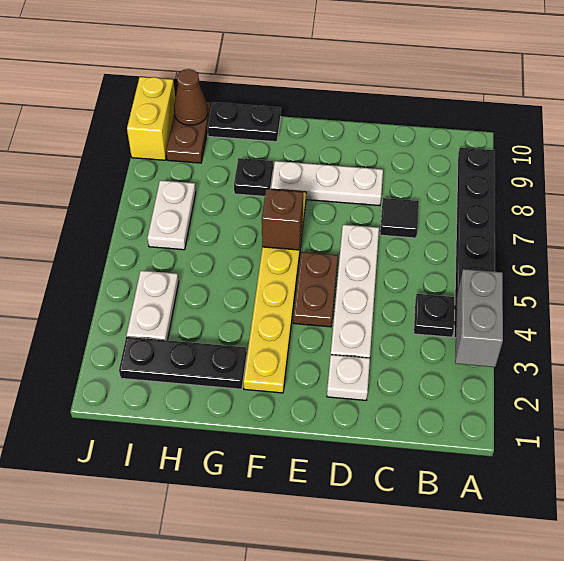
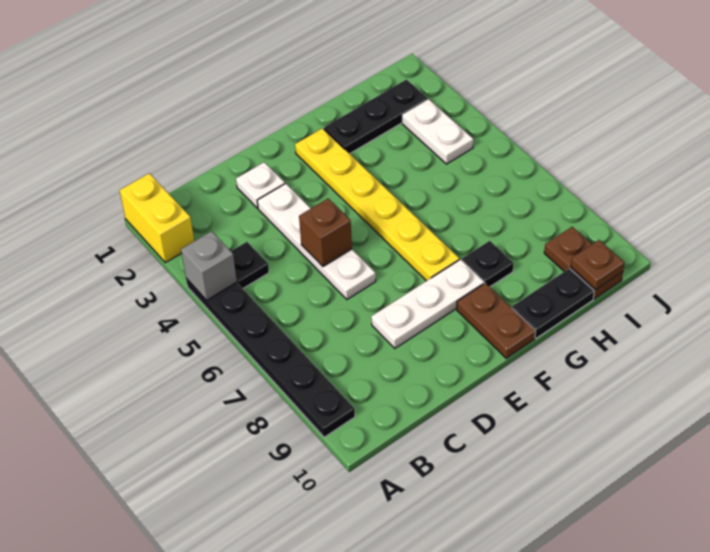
grey 1x2 brick [455,269,503,367] -> grey 1x1 brick [181,231,237,300]
black 1x1 tile [380,198,419,238] -> none
brown 1x2 plate [293,252,338,327] -> brown 1x2 plate moved to [457,283,536,358]
brown 1x1 brick [262,189,303,250] -> brown 1x1 brick moved to [299,198,352,267]
white 1x2 plate [147,180,196,250] -> none
brown 1x1 cone [174,69,208,125] -> brown 1x1 plate [571,240,624,290]
yellow 1x2 brick [127,77,175,160] -> yellow 1x2 brick moved to [120,173,194,263]

